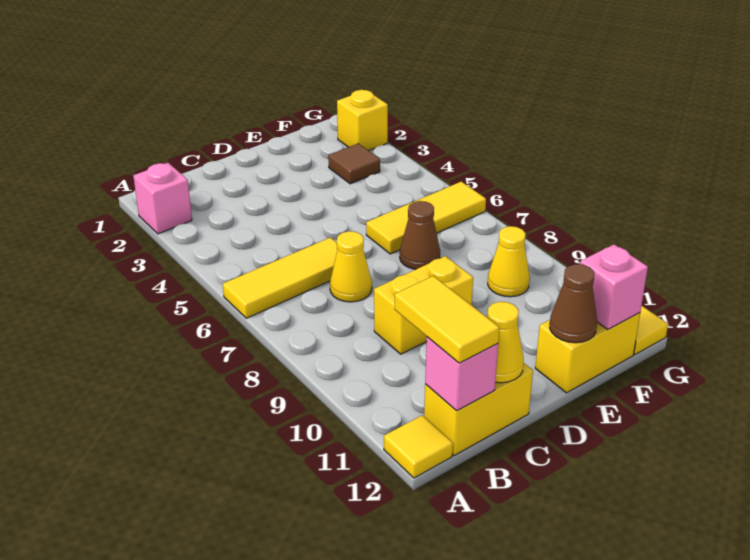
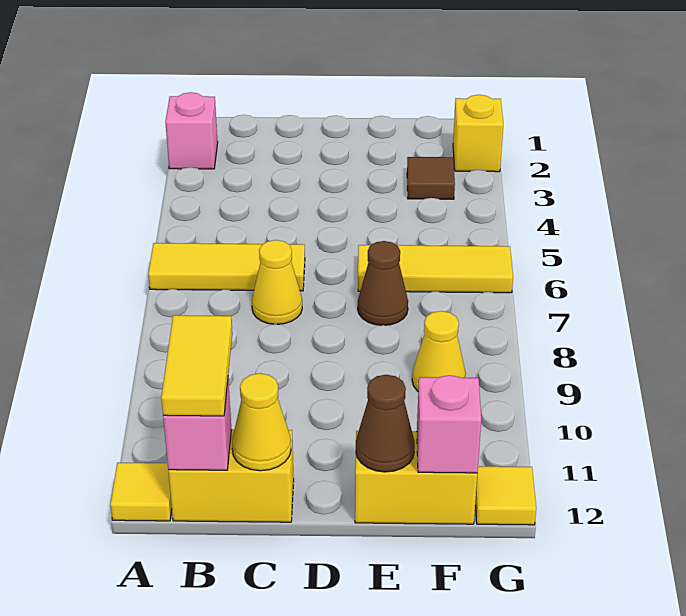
yellow 1x2 brick [374,256,473,354] -> none

